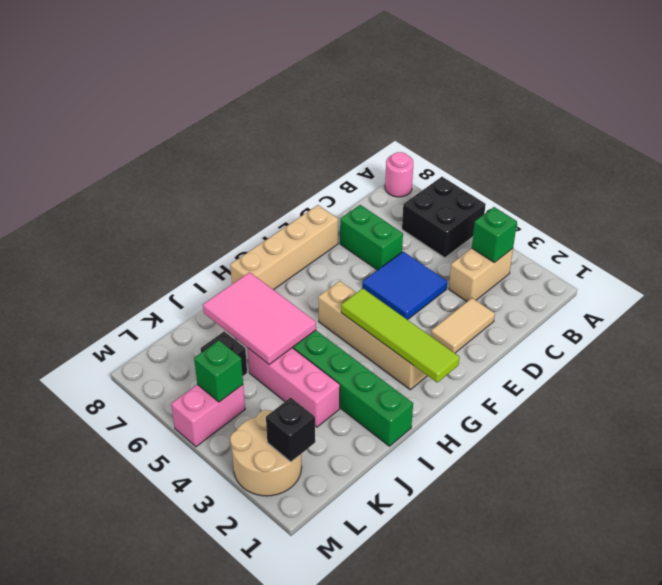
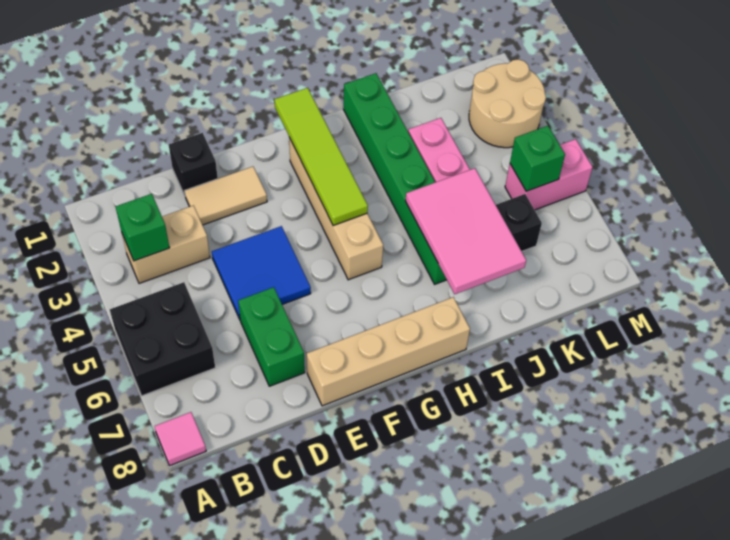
pink 1x1 round brick [385,152,413,197] -> pink 1x1 tile [154,412,206,466]
black 1x1 brick [266,398,315,462] -> black 1x1 brick moved to [169,133,218,195]

